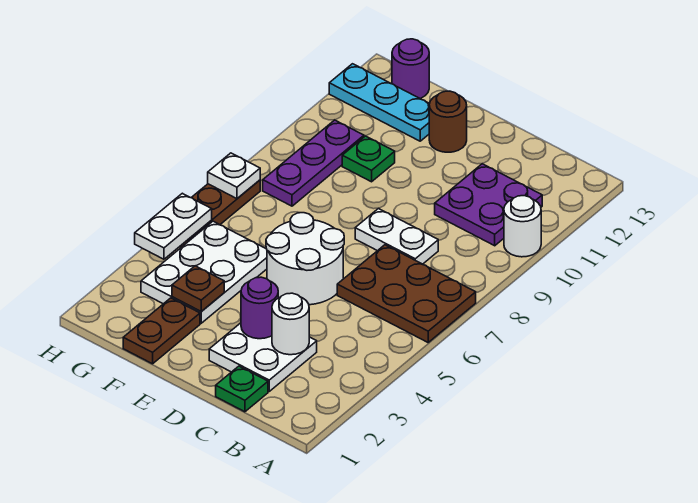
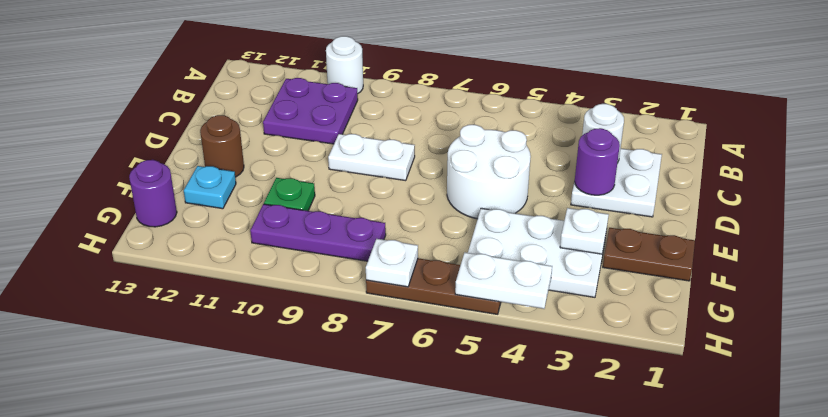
brown 2x3 plate [337,245,476,342] -> none
green 1x1 plate [216,366,268,412] -> none
white 1x2 plate [355,208,438,264] -> white 1x2 plate turned to [328,134,415,181]
brown 1x1 plate [172,266,224,312] -> white 1x1 plate [560,208,609,254]
cyan 1x3 plate [329,64,429,141] -> cyan 1x1 plate [184,166,236,209]

